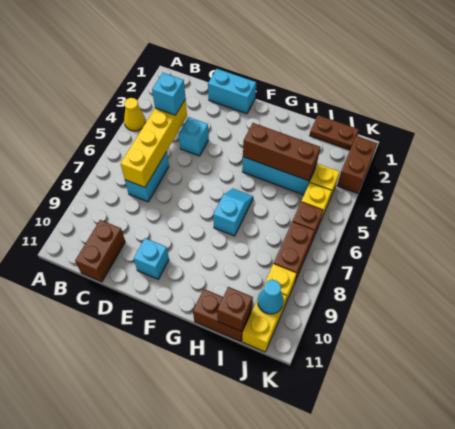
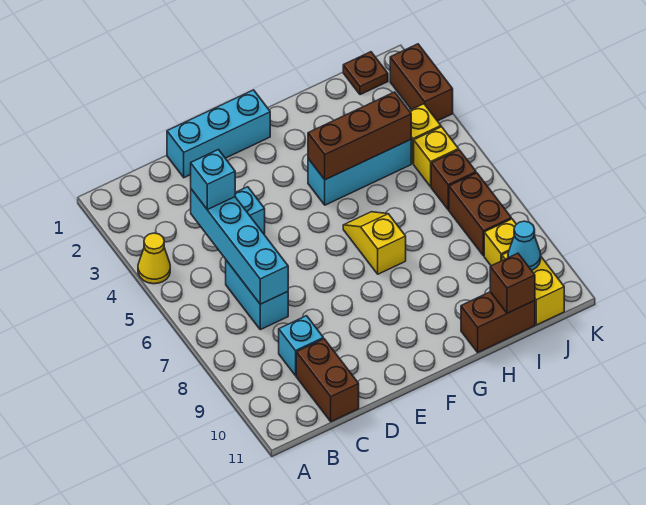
yellow 1x4 brick [121,99,187,187] -> cyan 1x4 brick [191,189,288,304]
cyan 1x2 brick [208,69,256,114] -> cyan 1x3 brick [167,90,270,178]
cyan 1x1 brick [134,238,169,279] -> cyan 1x1 brick moved to [279,316,323,376]
cyan 1x2 slope [213,188,253,236] -> yellow 1x2 slope [343,212,406,274]
brown 1x2 plate [310,115,359,150] -> brown 1x1 plate [343,52,388,95]

